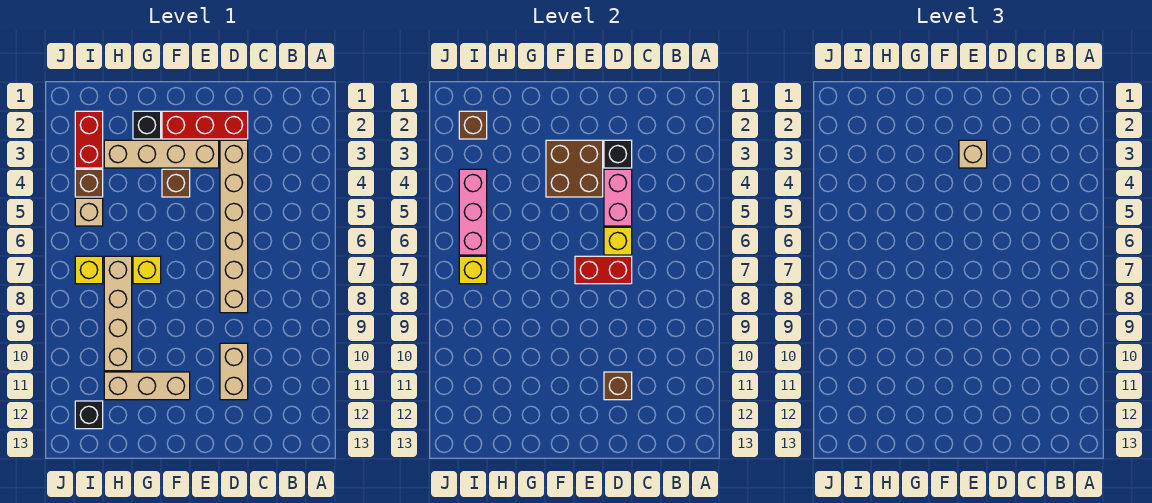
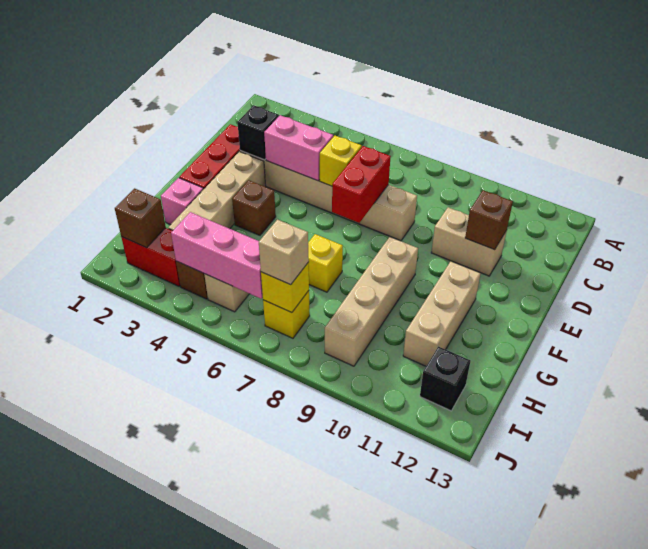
brown 2x2 brick [546,140,603,197] -> none
tan 1x1 brick [959,140,987,168] -> tan 1x1 brick moved to [259,220,309,285]
black 1x1 brick [133,111,161,139] -> pink 1x1 brick [161,178,203,225]
tan 1x4 brick [104,256,132,371] -> tan 1x4 brick turned to [325,237,418,366]

